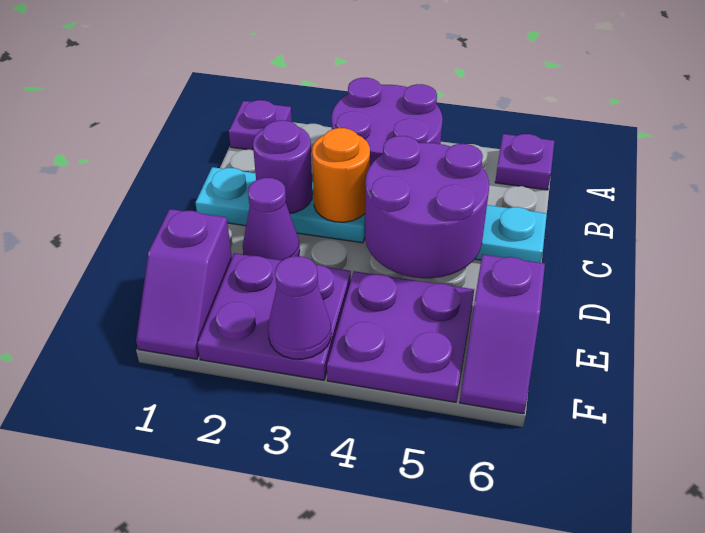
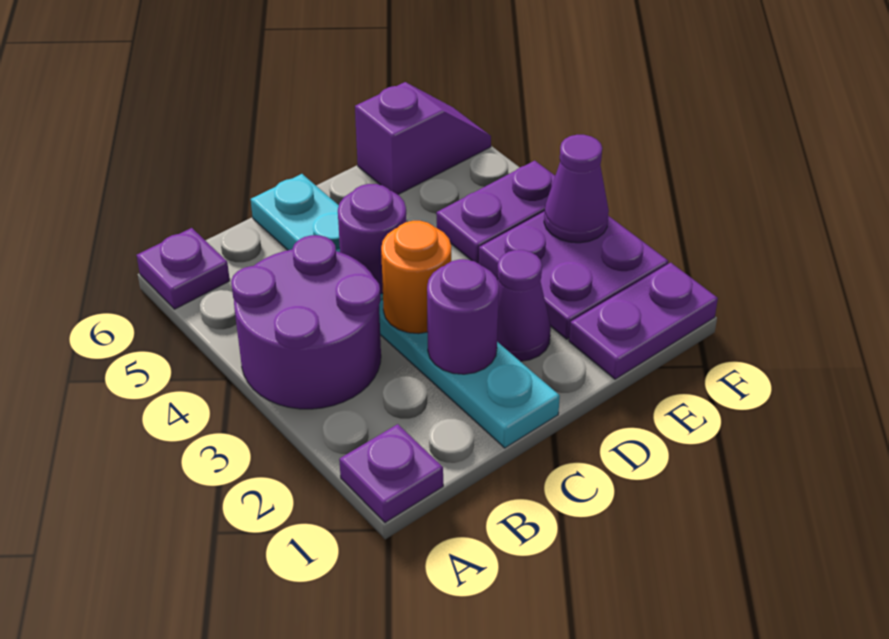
purple 2x2 round brick [365,136,489,278] -> purple 1x1 round brick [338,184,406,294]
purple 1x2 slope [136,209,232,359] -> purple 1x2 plate [569,263,718,379]
purple 2x2 plate [327,271,474,402] -> purple 1x2 plate [436,161,555,264]

